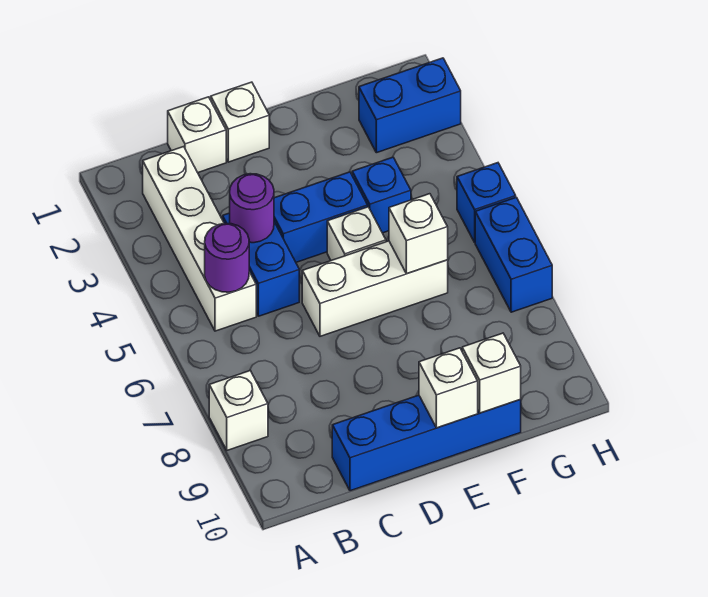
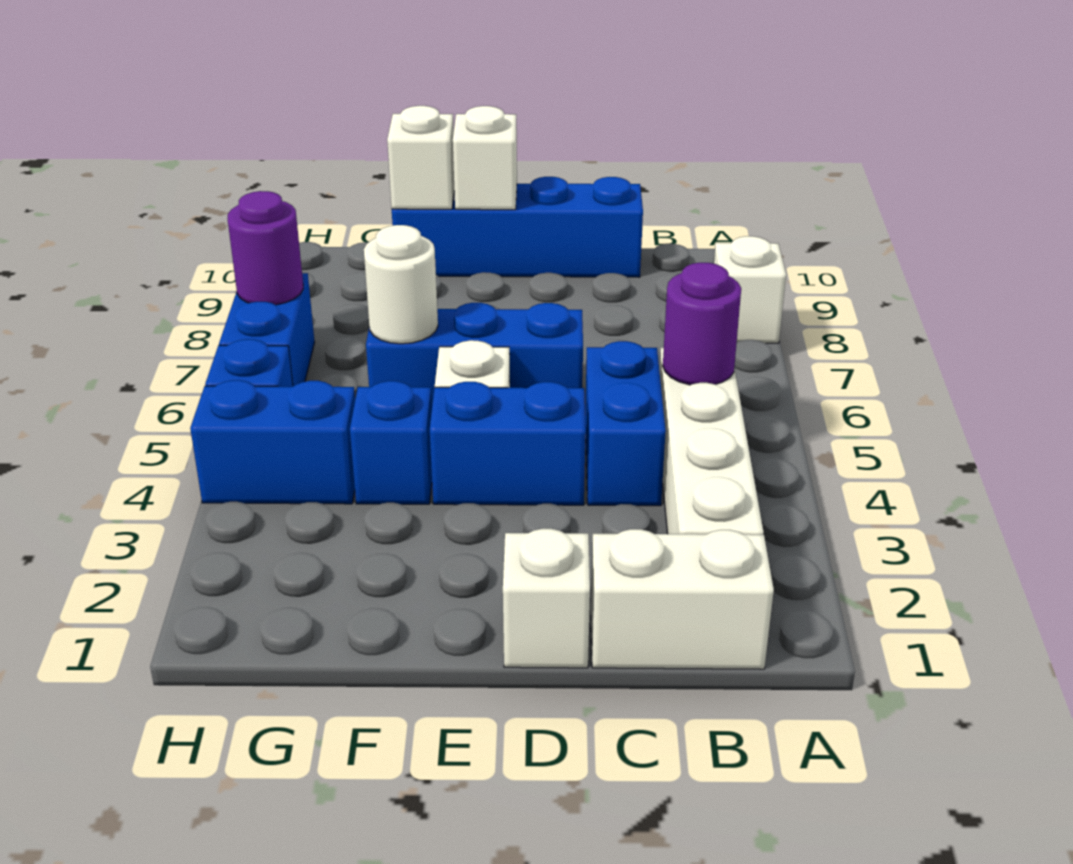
white 1x1 brick [168,97,226,173] -> white 1x2 brick [591,529,774,669]
purple 1x1 round brick [230,174,274,243] -> purple 1x1 round brick moved to [228,191,303,305]
white 1x3 brick [302,241,448,336] -> blue 1x3 brick [366,303,583,404]
white 1x1 brick [389,194,448,274] -> white 1x1 round brick [364,225,438,344]
blue 1x2 brick [359,58,461,153] -> blue 1x2 brick moved to [190,380,355,504]

